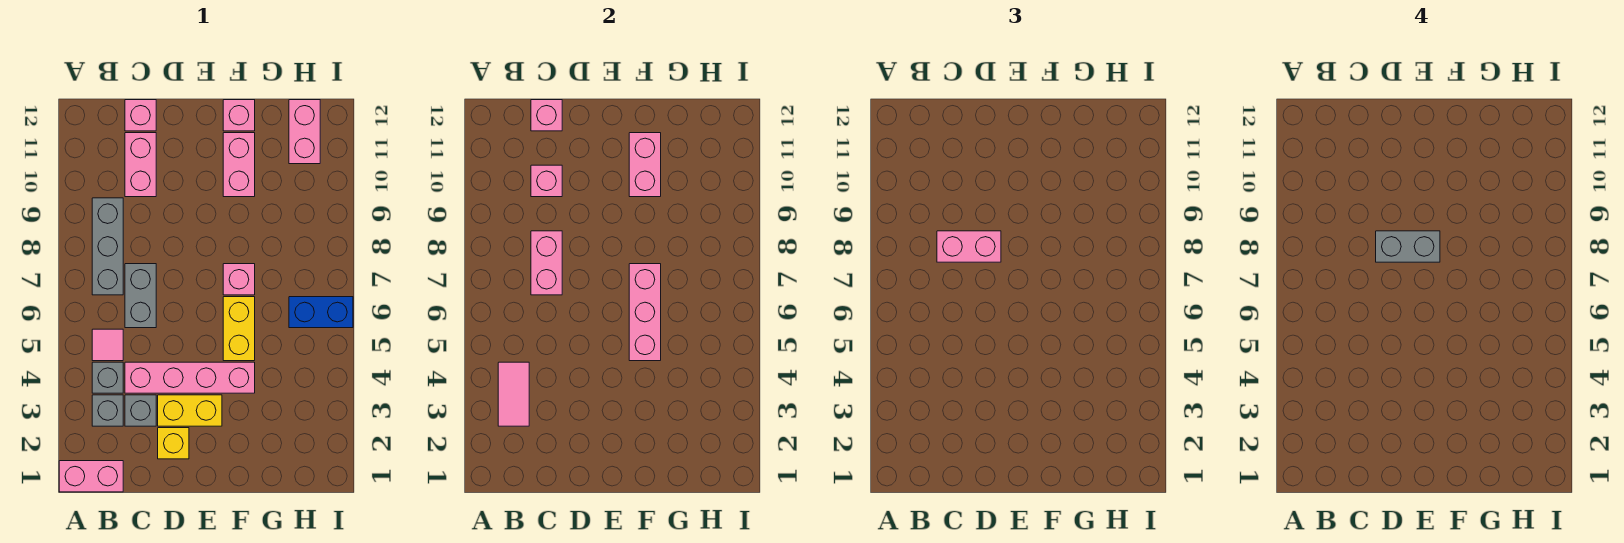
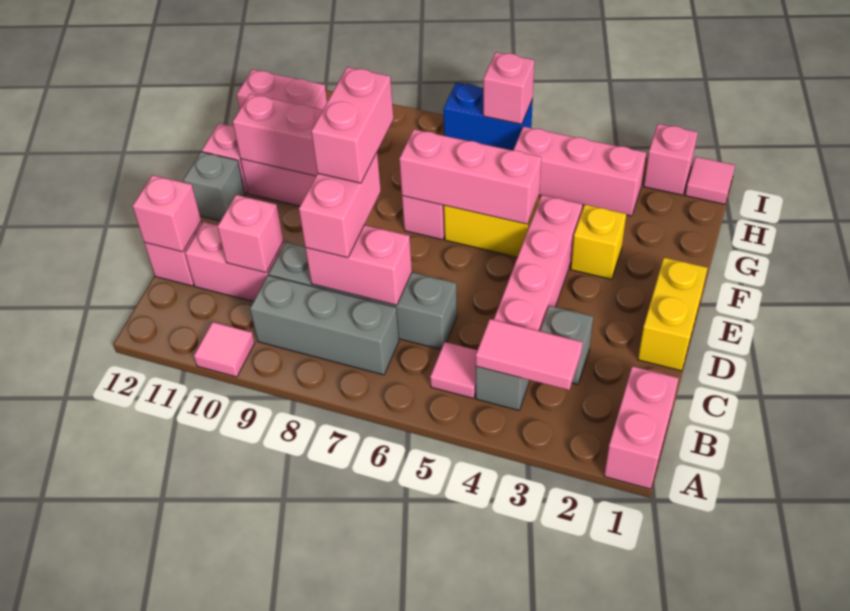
none -> pink 1x1 tile [194,322,255,377]
grey 1x1 brick [92,395,123,426] -> grey 1x1 brick moved to [183,152,245,221]
grey 1x2 brick [125,264,156,328] -> grey 1x4 brick [269,242,457,349]
yellow 1x1 brick [158,428,189,459] -> yellow 1x1 brick moved to [571,205,626,279]
yellow 1x2 brick [158,395,222,426] -> yellow 1x2 brick moved to [638,258,707,371]
grey 1x2 brick [1376,231,1440,262] -> pink 1x2 brick [311,67,393,183]
none -> pink 1x3 brick [514,126,646,216]
blue 1x2 brick [289,297,353,328] -> blue 1x2 brick turned to [443,83,533,150]
none -> pink 1x1 tile [685,157,735,204]
none -> pink 1x1 brick [644,124,698,195]
none -> pink 1x1 brick [483,52,534,124]

